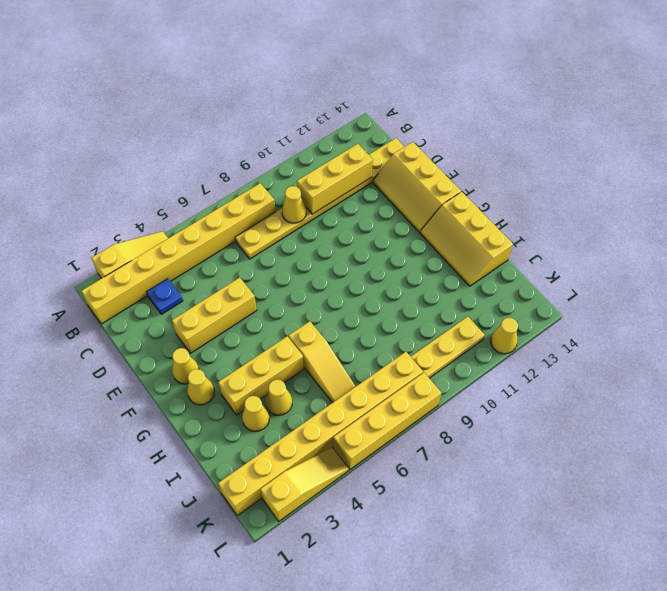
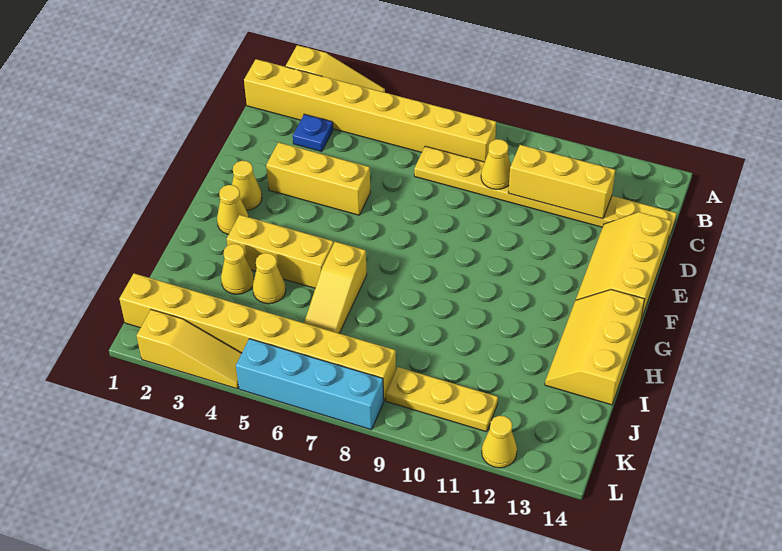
yellow 1x4 brick [333,373,442,469] -> cyan 1x4 brick [236,339,384,430]

